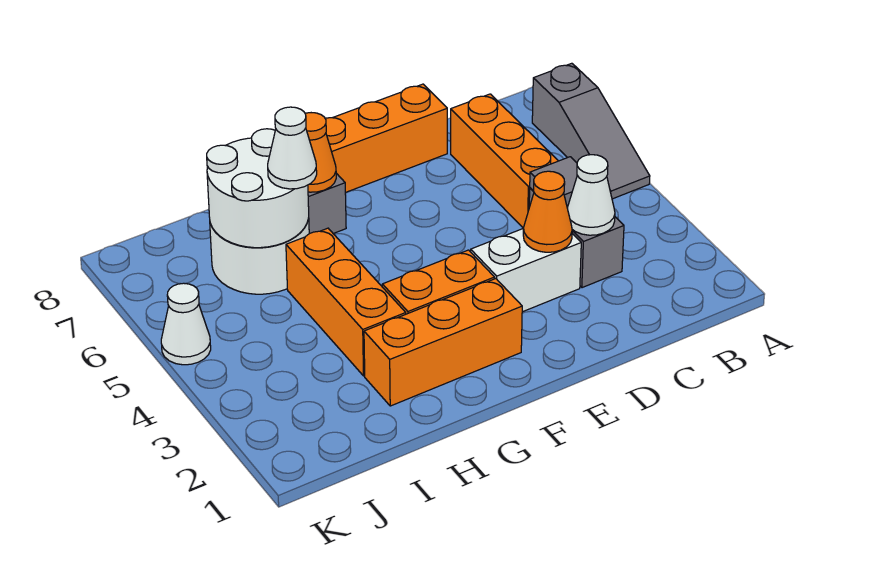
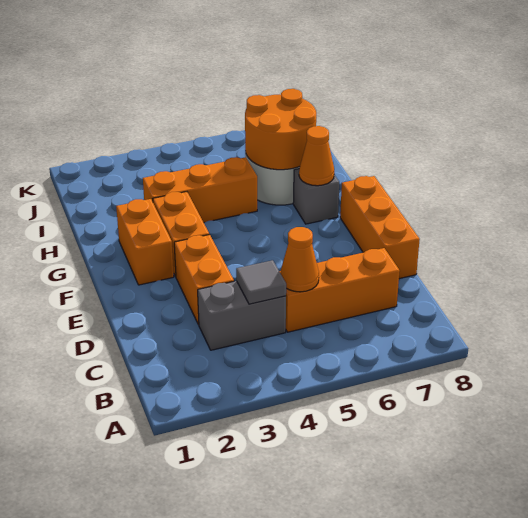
grey 1x3 slope [532,63,650,199] -> none
white 1x1 cone [567,155,615,235] -> none
white 1x2 brick [471,228,581,312] -> orange 1x2 brick [174,234,234,325]
orange 1x1 cone [523,171,572,252] -> orange 1x1 cone moved to [280,227,319,292]
orange 1x3 brick [364,279,522,406] -> orange 1x2 brick [116,199,174,285]
white 2x2 round brick [207,129,309,248] -> orange 2x2 round brick [245,89,316,170]
white 1x1 cone [268,107,317,189] -> none
white 1x1 cone [161,283,211,365] -> none

